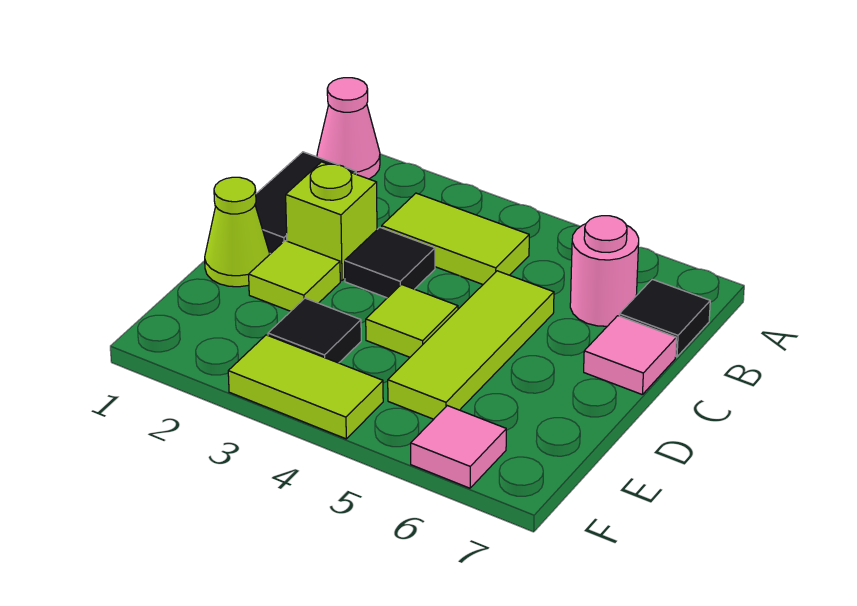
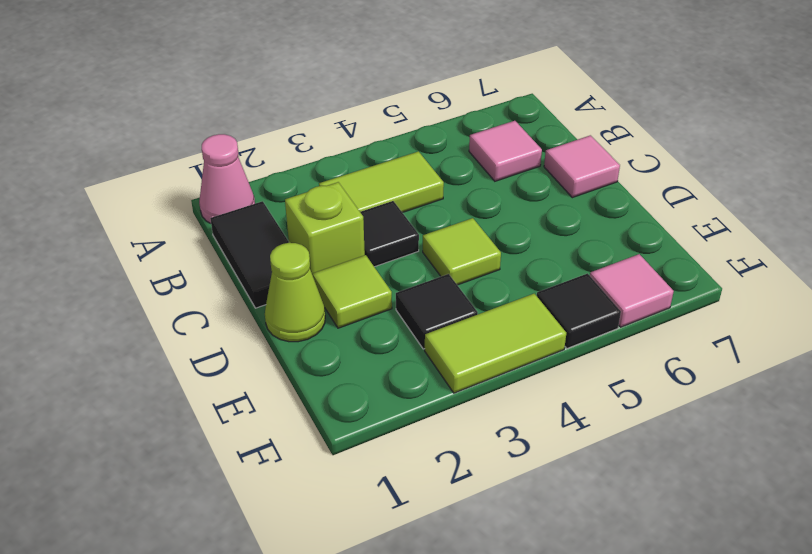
pink 1x1 round brick [570,216,639,326] -> pink 1x1 tile [469,121,542,181]
black 1x1 tile [619,279,710,357] -> black 1x1 tile moved to [537,273,621,348]
lime 1x3 tile [388,271,554,419] -> none

